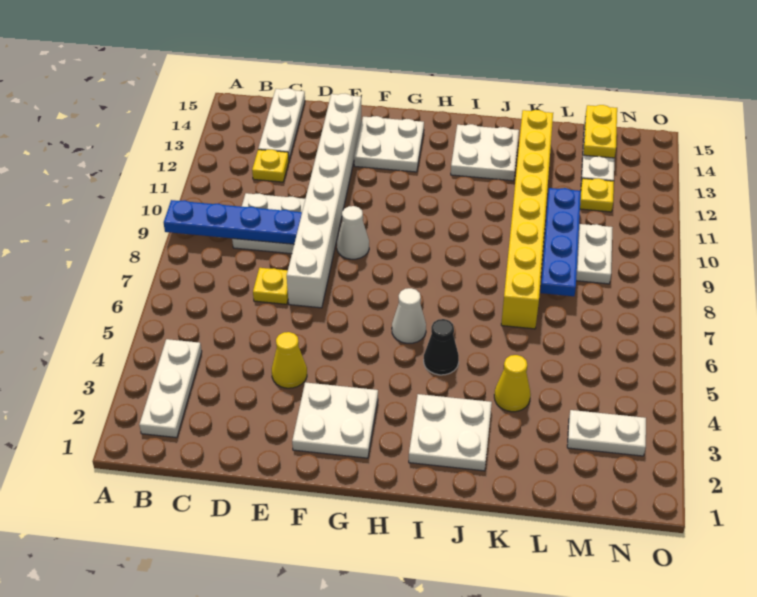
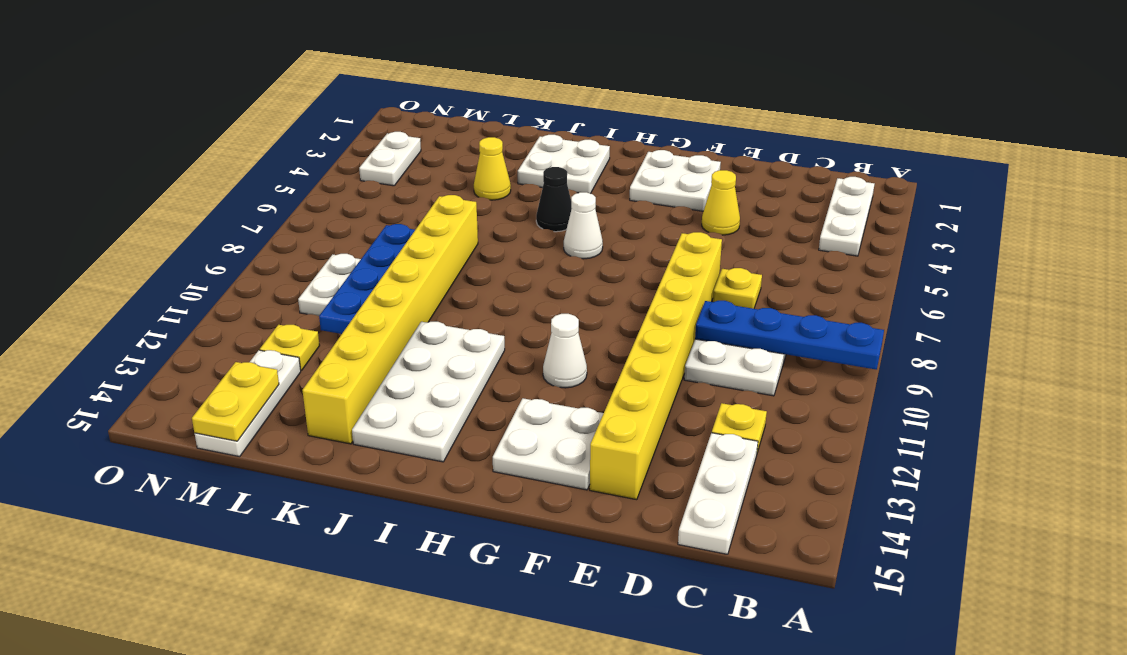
white 1x8 brick [287,94,362,308] -> yellow 1x8 brick [590,232,722,500]
white 1x1 cone [337,206,369,259] -> white 1x1 cone moved to [543,314,587,388]
white 2x2 plate [451,124,519,181] -> white 2x4 plate [352,322,505,462]
white 1x2 plate [567,410,646,456] -> white 1x2 plate turned to [359,132,421,186]

